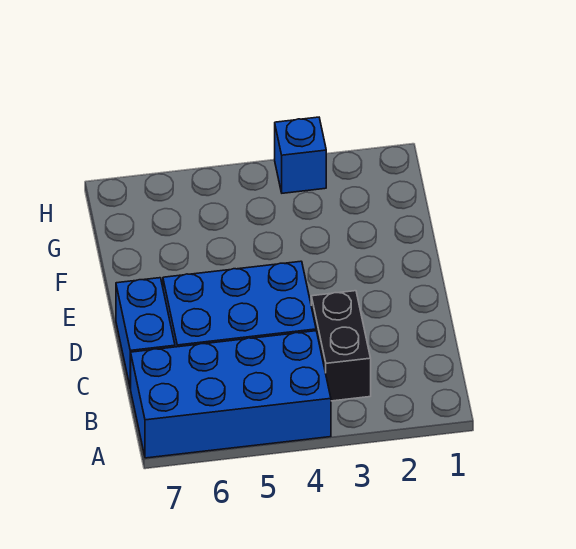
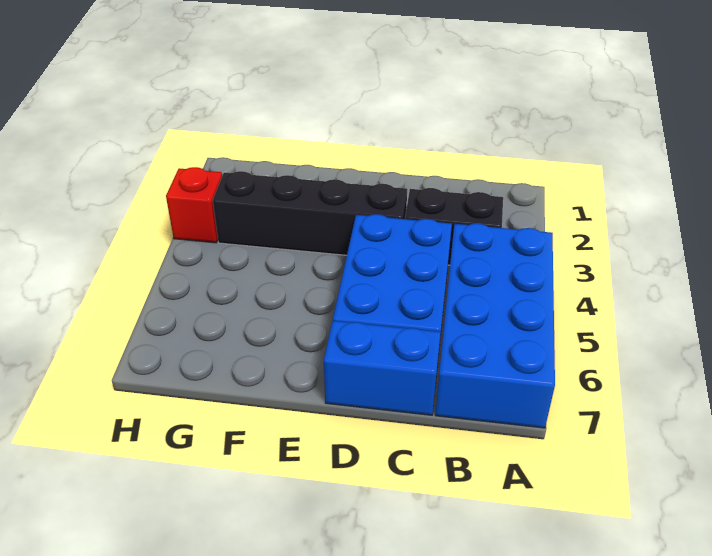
none -> black 1x4 brick [213,171,407,255]
blue 1x1 brick [275,117,326,193] -> red 1x1 brick [166,167,222,243]

